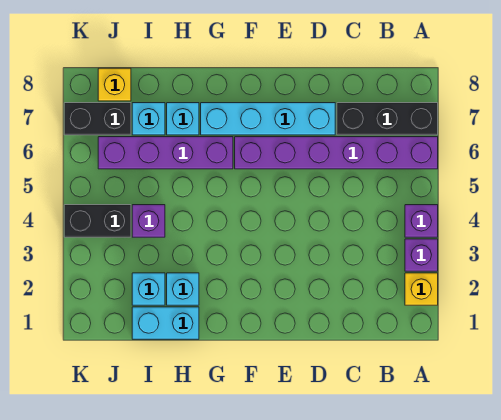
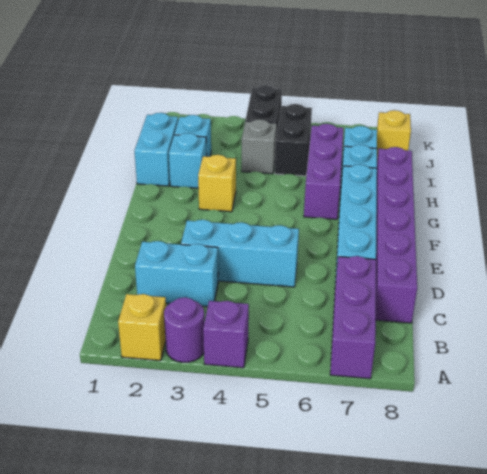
purple 1x1 brick [405,239,438,271] -> purple 1x1 round brick [164,297,204,362]
purple 1x6 brick [235,137,438,169] -> purple 1x6 brick moved to [376,147,417,323]
black 1x3 brick [337,103,438,135] -> purple 1x3 brick [330,256,376,379]
none -> cyan 1x2 brick [135,241,218,307]
none -> cyan 1x3 brick [181,220,299,287]
none -> yellow 1x1 brick [198,155,236,212]
purple 1x4 brick [98,137,233,169] -> purple 1x3 brick [304,124,343,219]
purple 1x1 brick [132,205,165,237] -> grey 1x1 brick [242,119,277,174]
black 1x2 brick [64,103,131,135] -> black 1x2 brick moved to [275,104,312,176]

